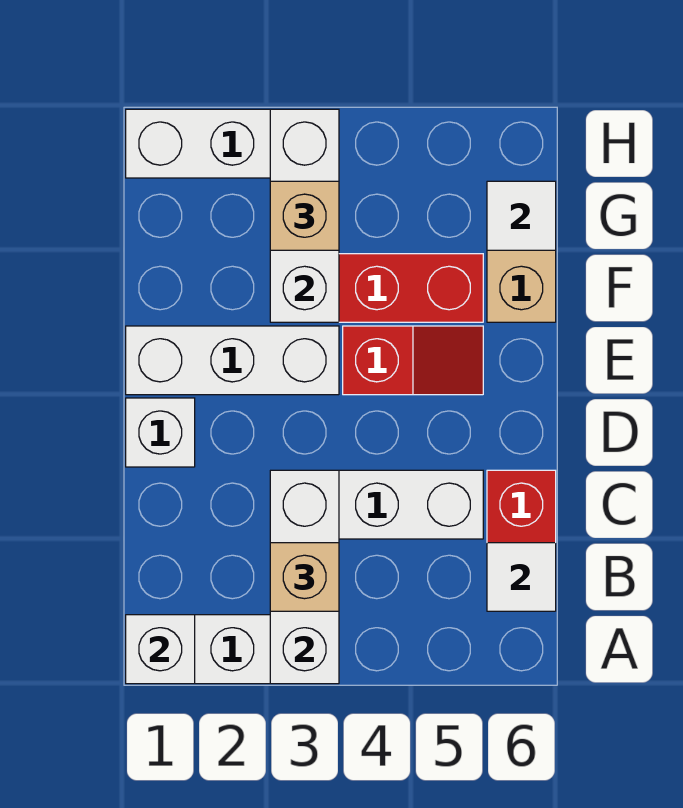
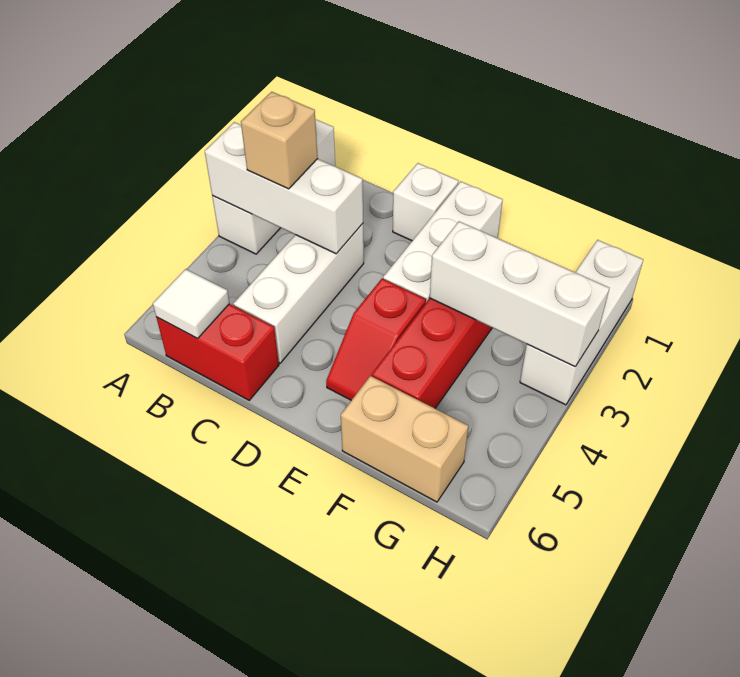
white 1x1 brick [126,615,195,684] -> none
tan 1x1 brick [270,181,339,250] -> none
white 1x1 tile [487,181,556,250] -> none

